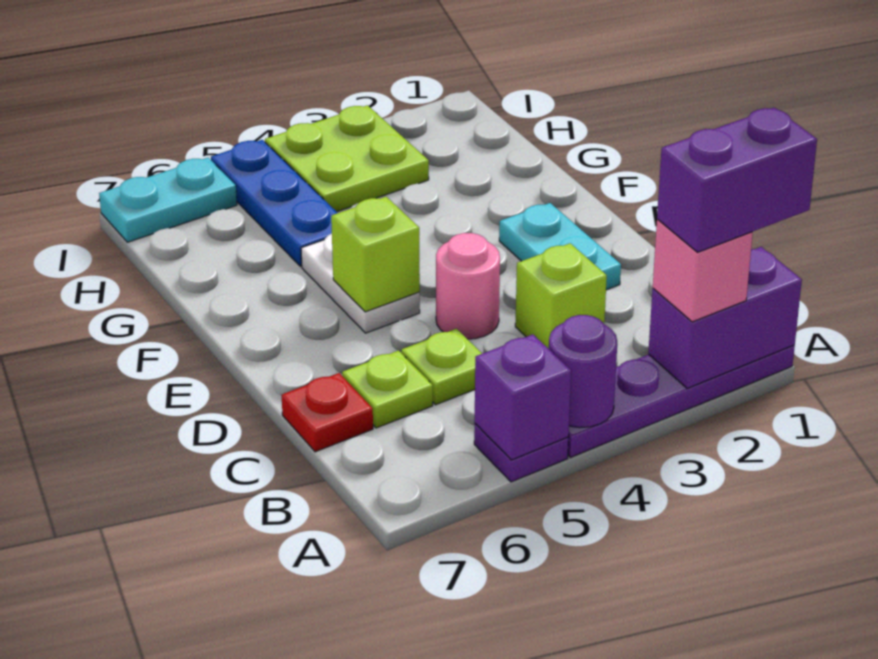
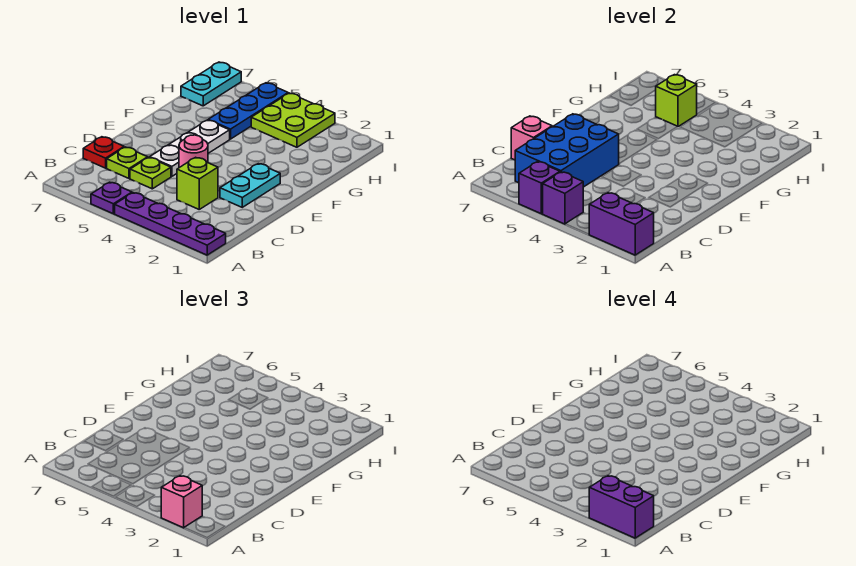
purple 1x1 round brick [549,315,617,427] -> purple 1x1 brick [543,172,583,224]
none -> blue 2x3 brick [515,114,619,187]
none -> pink 1x1 brick [511,116,552,160]
white 1x2 plate [301,234,420,333] -> white 1x3 plate [150,120,230,176]
lime 1x1 brick [331,197,420,312] -> lime 1x1 brick moved to [656,75,697,127]
cyan 1x2 plate [99,158,237,242] -> cyan 1x2 plate turned to [181,62,241,106]

